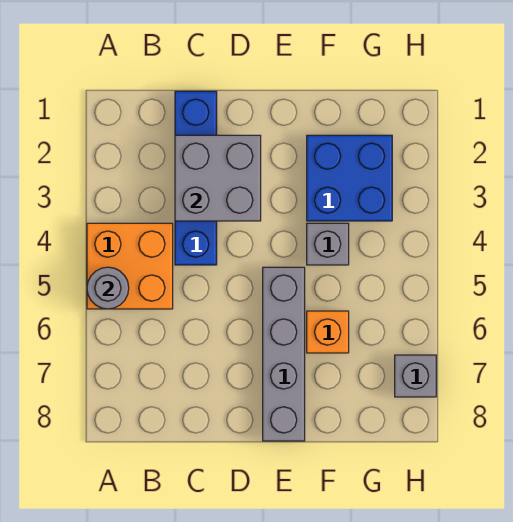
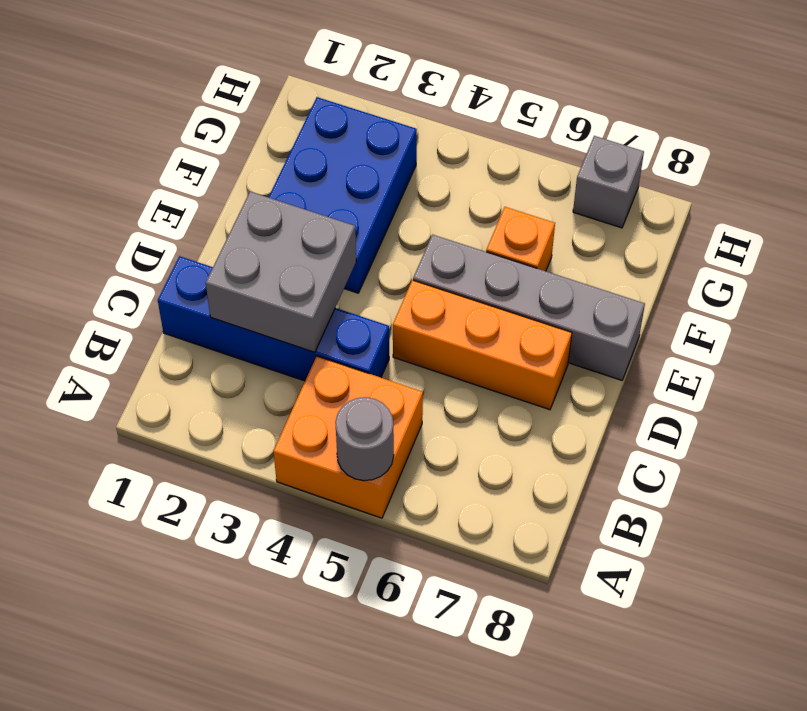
none -> orange 1x3 brick [393,280,572,410]
blue 2x2 brick [307,135,392,221] -> blue 2x3 brick [269,97,417,293]
grey 1x1 brick [307,223,349,265] -> none

